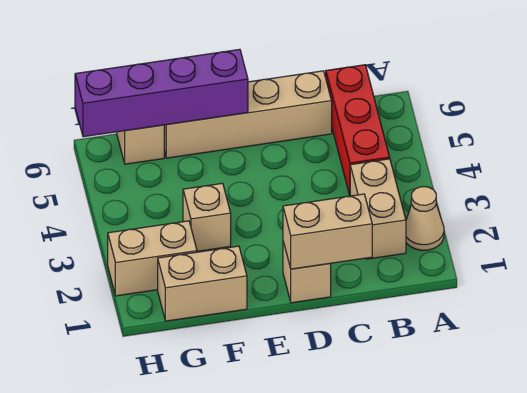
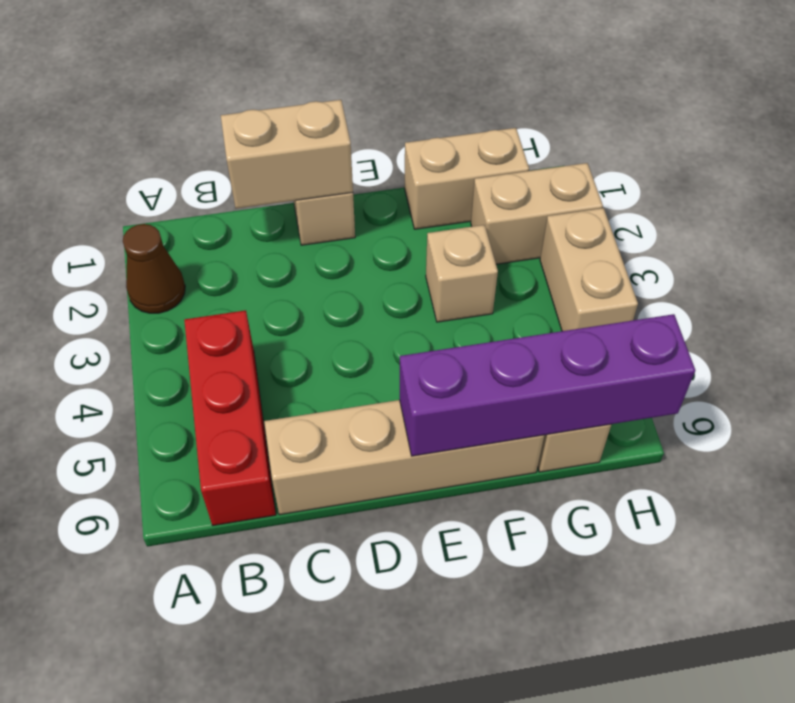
tan 1x1 cone [406,187,444,250] -> brown 1x1 cone [123,224,185,313]
tan 1x2 brick [350,159,406,259] -> tan 1x2 brick moved to [540,208,638,331]

